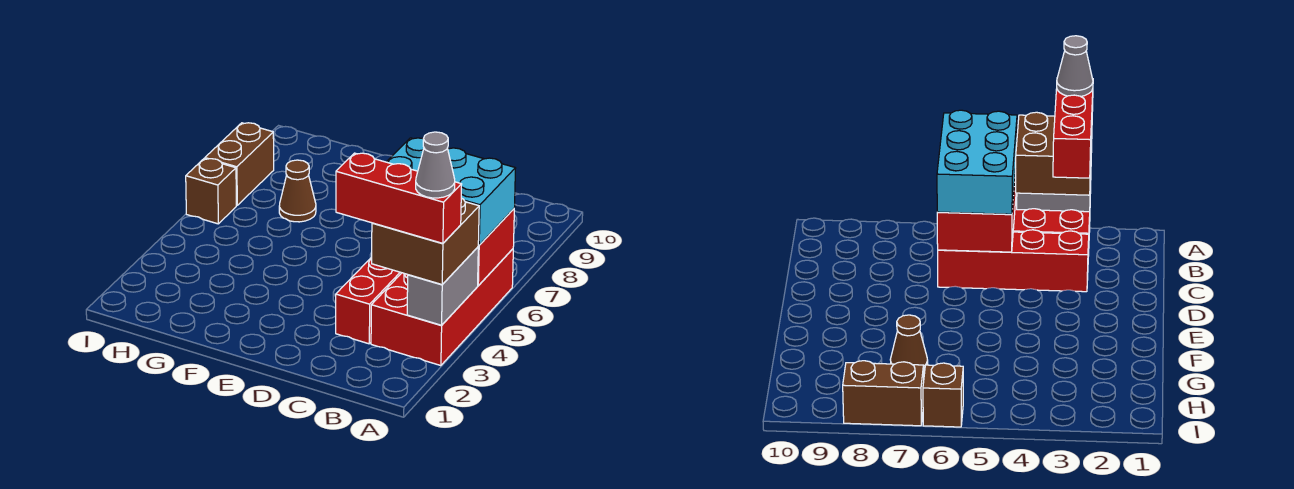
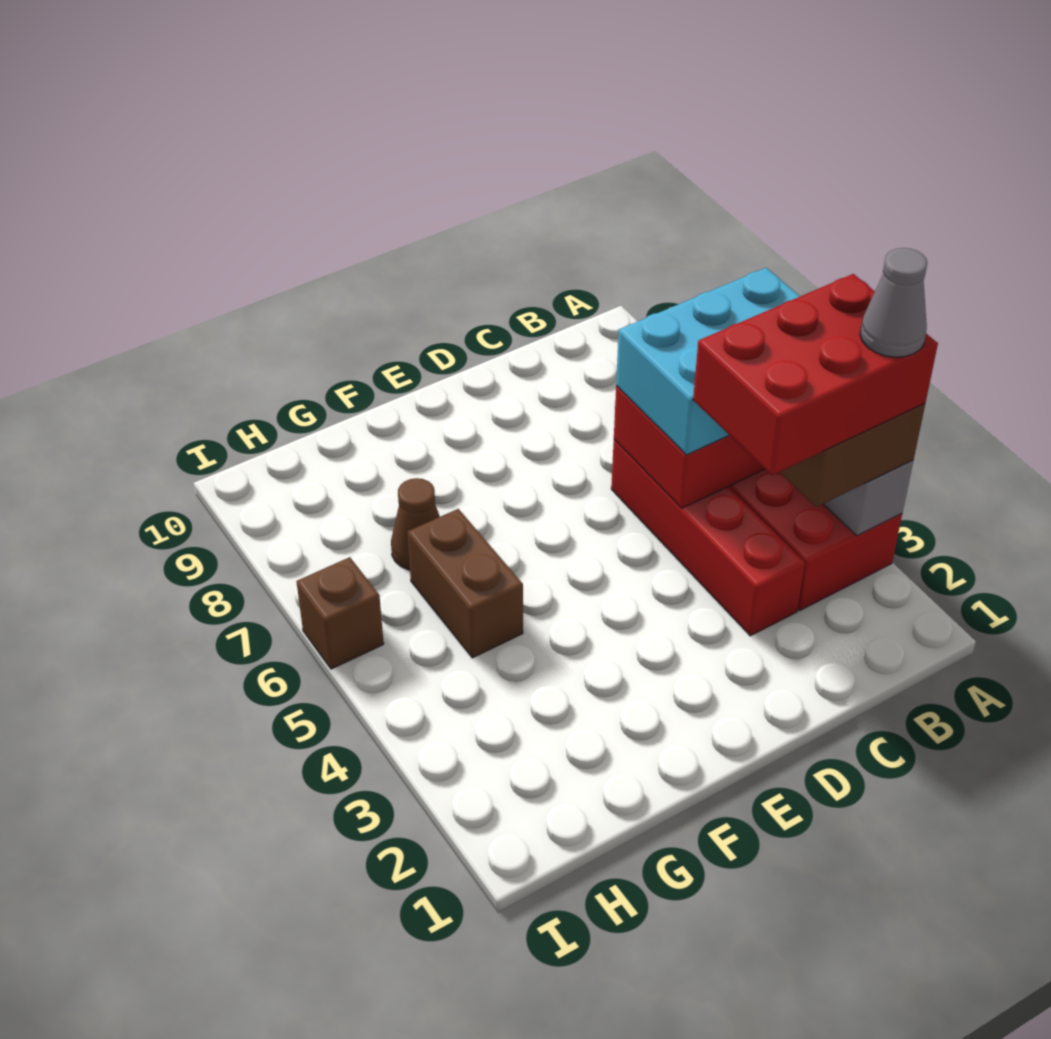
red 1x3 brick [336,153,462,244] -> red 2x3 brick [693,274,938,476]
brown 1x2 brick [205,123,274,205] -> brown 1x2 brick moved to [408,509,523,658]

